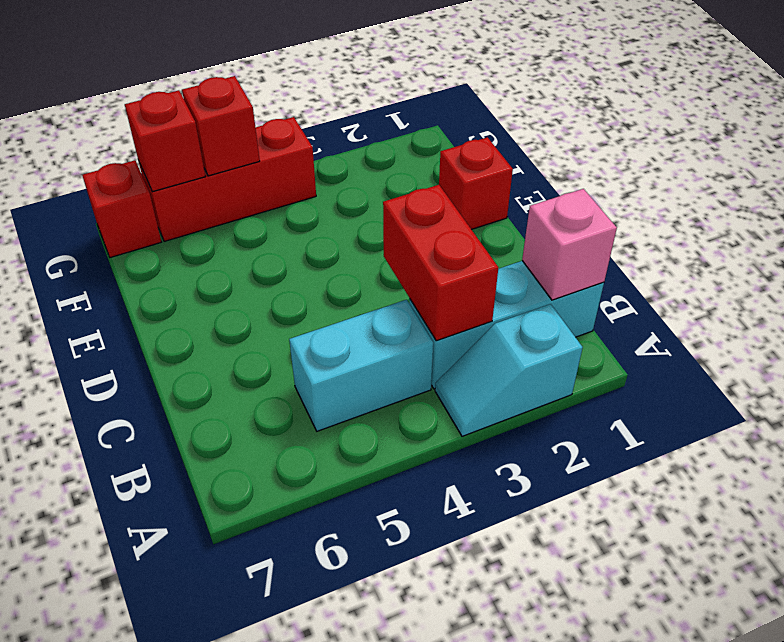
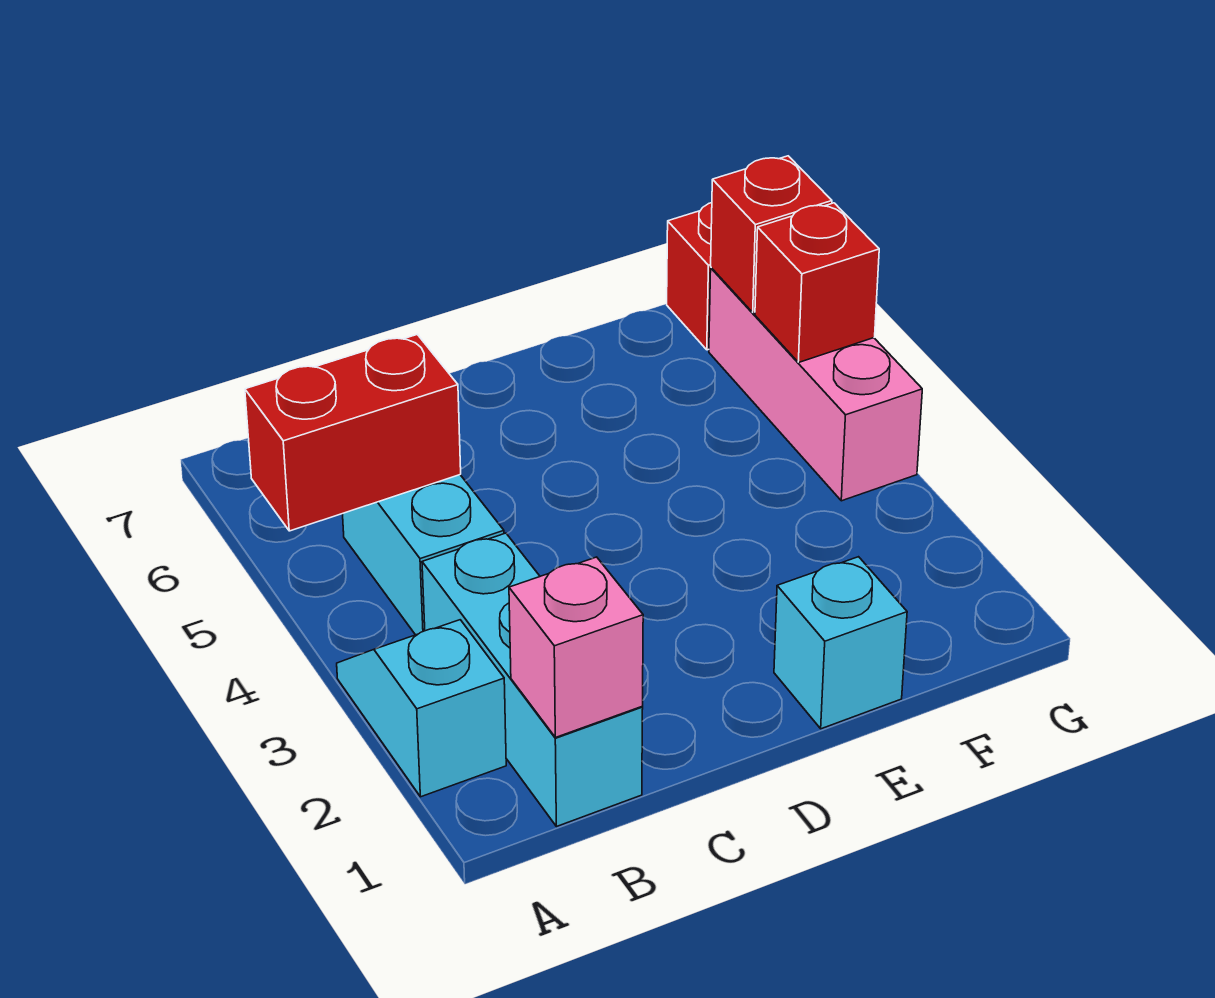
red 1x2 brick [383,185,498,341] -> red 1x2 brick moved to [245,334,461,531]
red 1x1 brick [439,137,513,229] -> cyan 1x1 brick [774,557,907,729]
red 1x3 brick [139,117,316,241] -> pink 1x3 brick [709,268,922,501]

